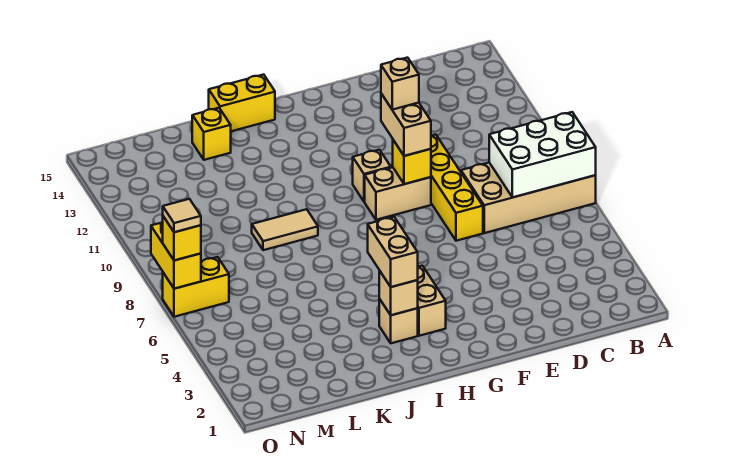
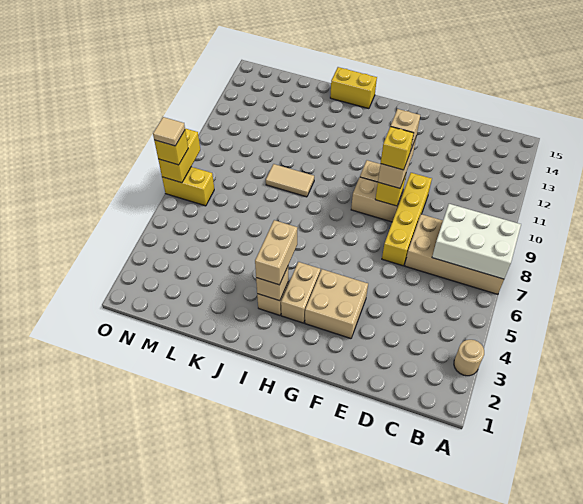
none -> tan 1x1 round brick [454,340,484,376]
none -> tan 2x2 brick [305,269,368,338]
yellow 1x1 brick [192,108,231,160] -> yellow 1x1 brick moved to [381,127,414,170]

